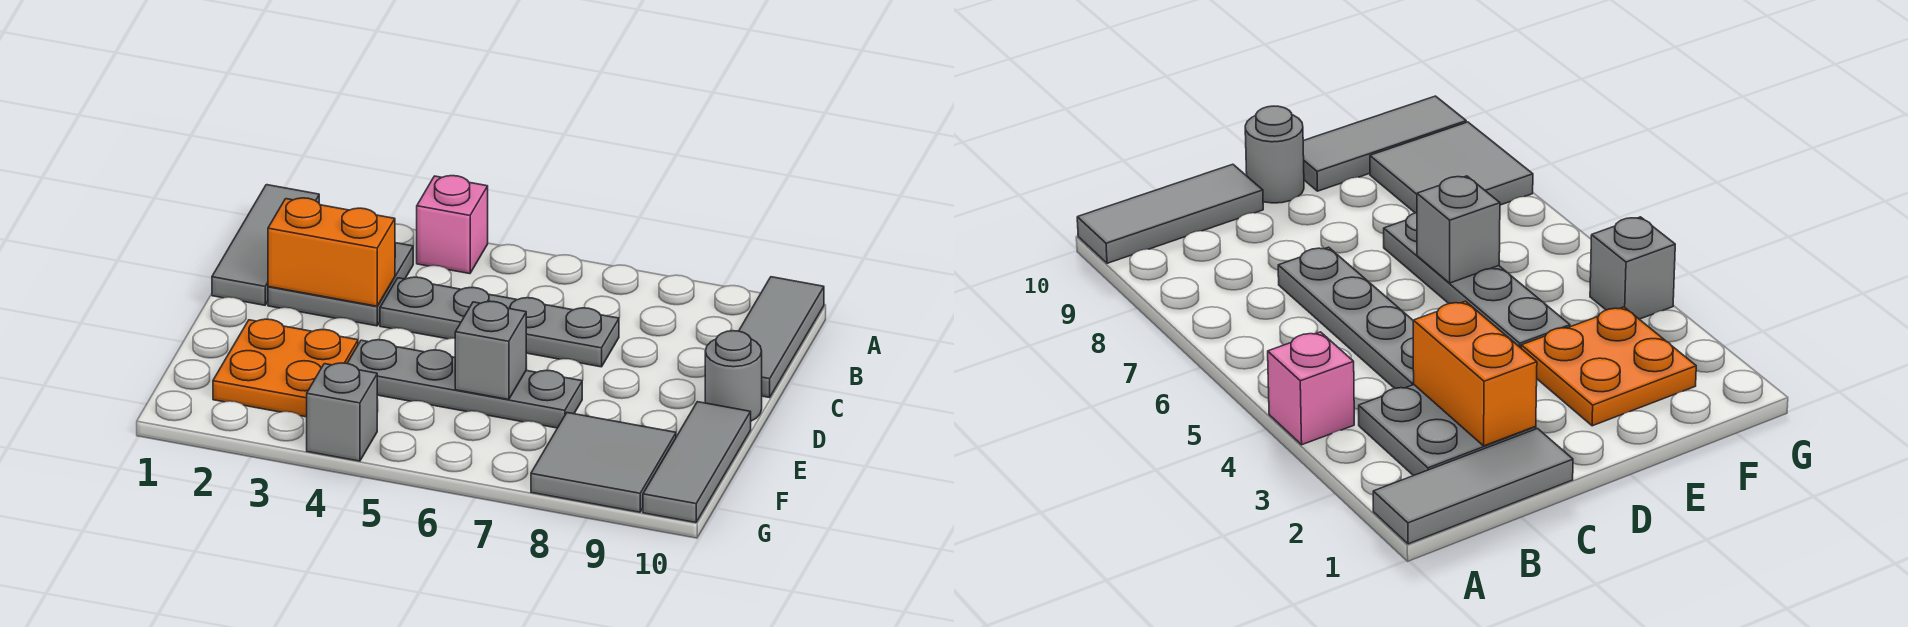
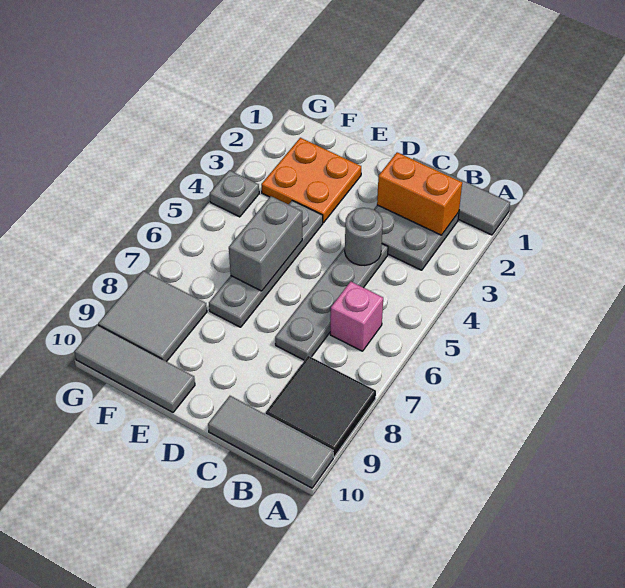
pink 1x1 brick [417,176,488,274] -> pink 1x1 brick moved to [330,281,383,351]
none -> black 2x2 tile [266,356,376,457]
orange 1x2 brick [268,198,395,306] -> orange 1x2 brick turned to [377,152,462,235]
grey 1x1 round brick [705,331,762,421] -> grey 1x1 round brick moved to [345,208,383,265]
grey 1x1 brick [455,301,526,400] -> grey 1x2 brick [229,196,302,291]
grey 1x1 brick [307,363,377,461] -> grey 1x1 plate [210,170,259,217]

